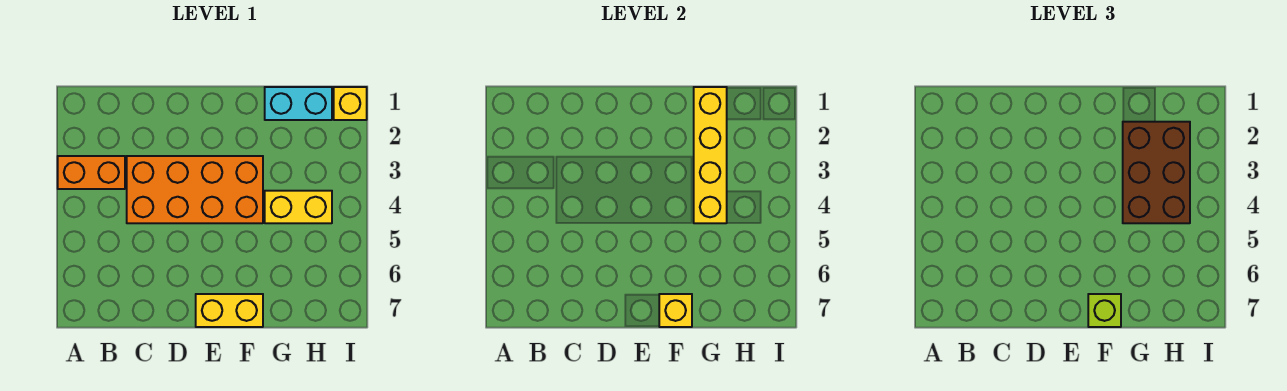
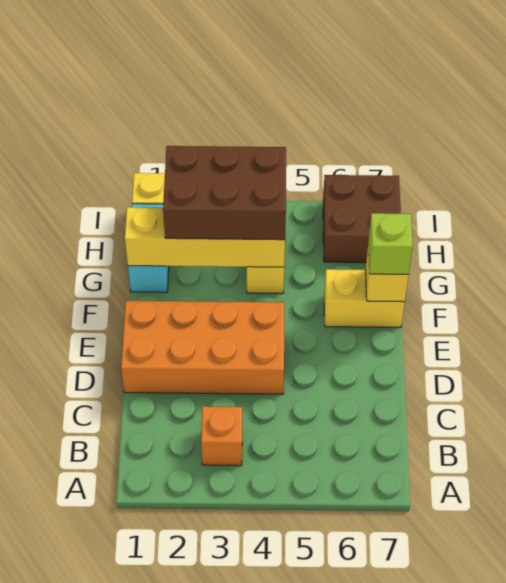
orange 1x2 brick [58,156,125,189] -> orange 1x1 brick [201,406,242,466]
orange 2x4 brick [127,156,263,223] -> orange 2x4 brick turned to [121,301,284,394]
yellow 1x2 brick [196,294,263,327] -> yellow 1x2 brick turned to [324,269,405,327]
none -> brown 2x2 brick [323,175,401,262]

